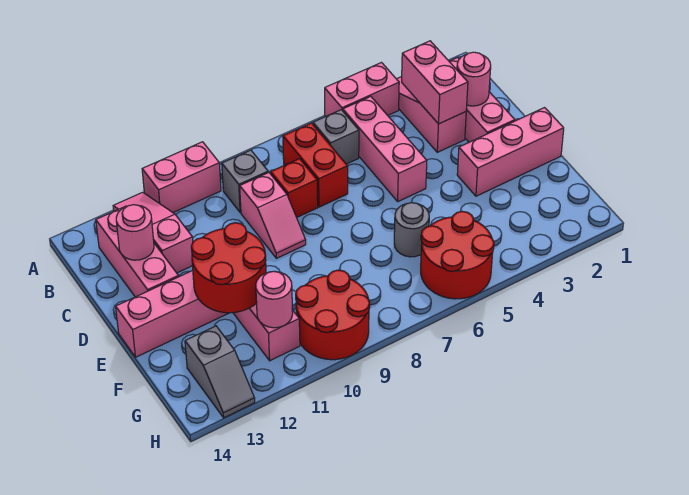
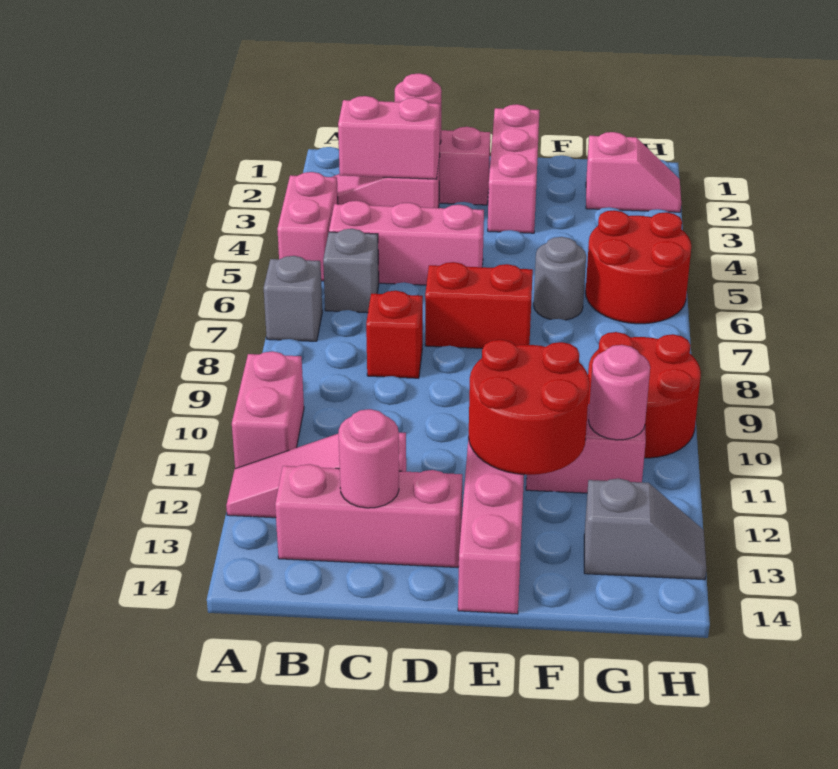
red 1x2 brick [283,123,348,207] -> red 1x2 brick moved to [425,262,533,349]
grey 1x1 brick [222,150,268,213] -> grey 1x1 brick moved to [264,256,322,341]
pink 1x2 slope [240,172,306,258] -> pink 1x2 slope moved to [586,132,681,212]

